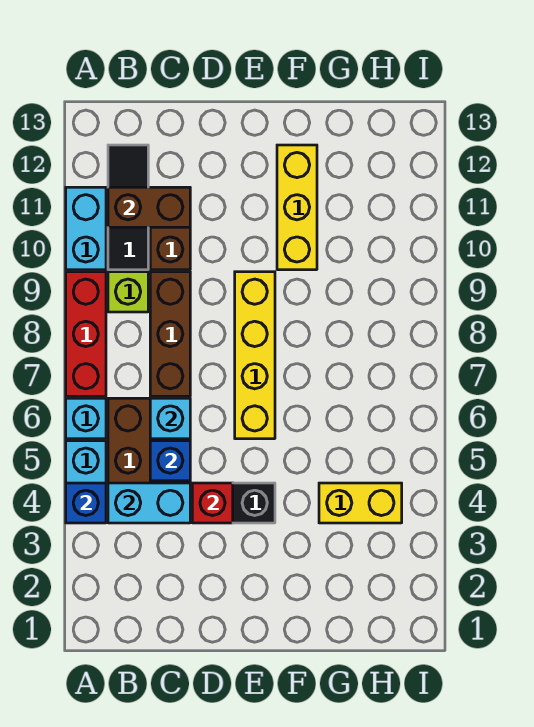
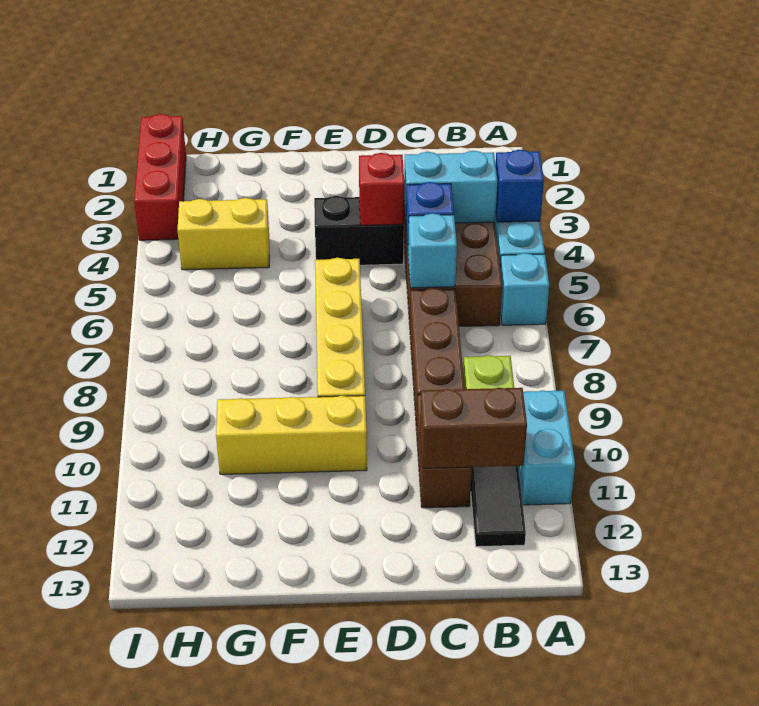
red 1x3 brick [66,272,106,396] -> red 1x3 brick moved to [134,114,186,240]
yellow 1x3 brick [277,145,317,270] -> yellow 1x3 brick turned to [216,396,367,474]

